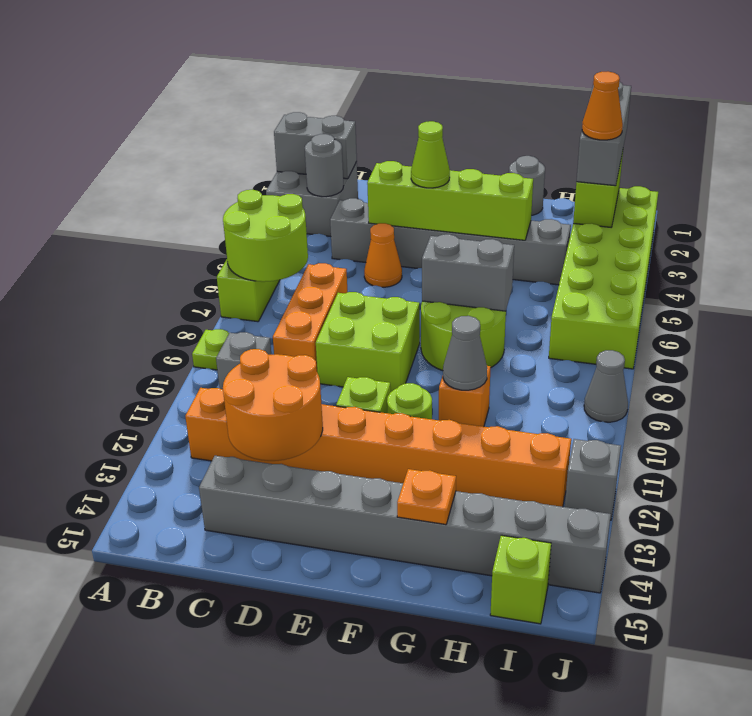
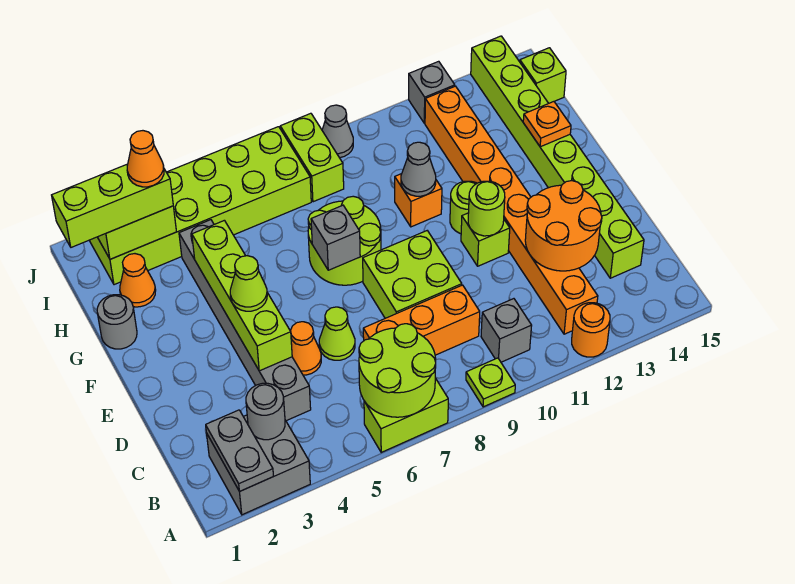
grey 1x2 brick [274,112,357,179] -> grey 1x2 plate [206,410,273,492]
none -> orange 1x1 round brick [572,303,610,357]
grey 1x8 brick [199,456,611,593] -> lime 1x8 brick [471,36,644,278]
none -> lime 1x1 cone [319,307,355,360]
none -> lime 1x1 round brick [468,181,505,236]
grey 1x2 brick [422,234,514,311] -> grey 1x1 brick [311,205,360,270]
none -> orange 1x1 cone [120,254,156,307]
grey 1x3 brick [577,82,631,186] -> lime 1x3 brick [52,164,173,247]
none -> lime 1x2 brick [280,113,344,202]

